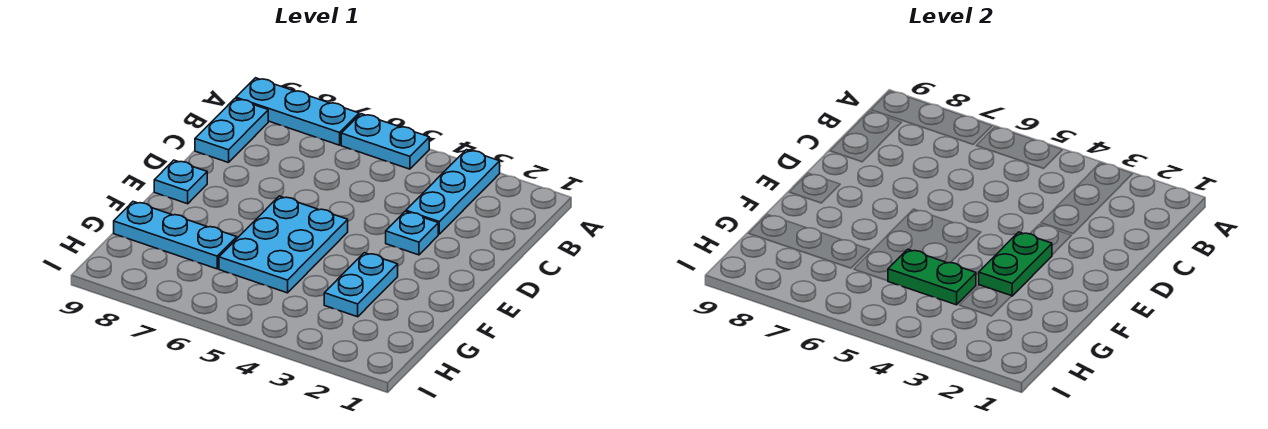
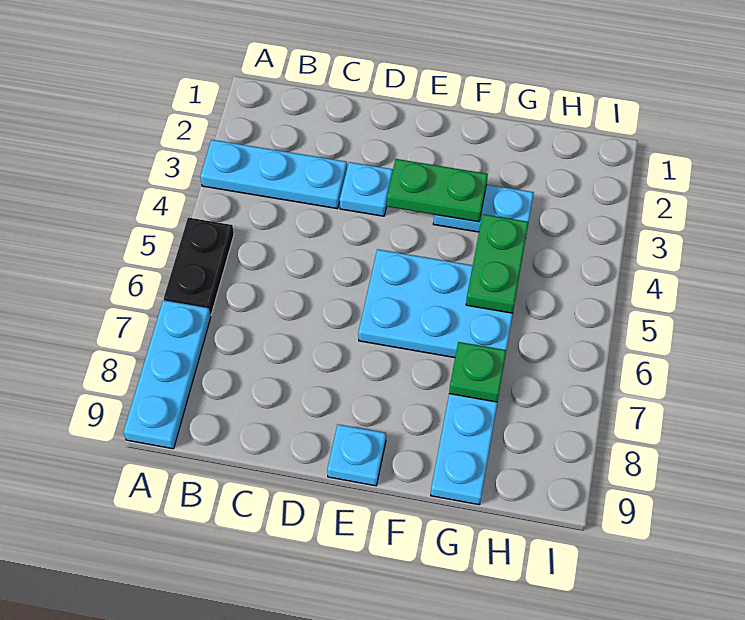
cyan 1x2 plate [341,114,429,169] -> black 1x2 plate [164,218,234,315]
cyan 1x2 plate [195,98,268,163] -> none
none -> green 1x1 plate [449,342,506,402]

